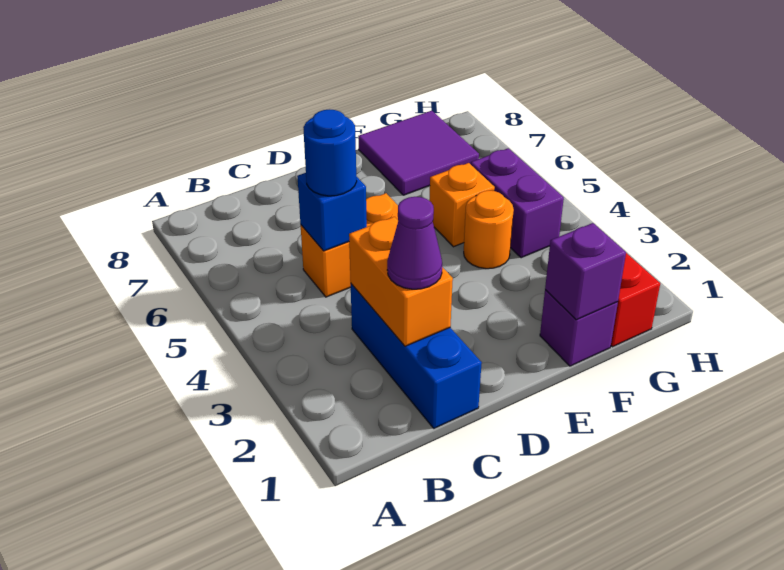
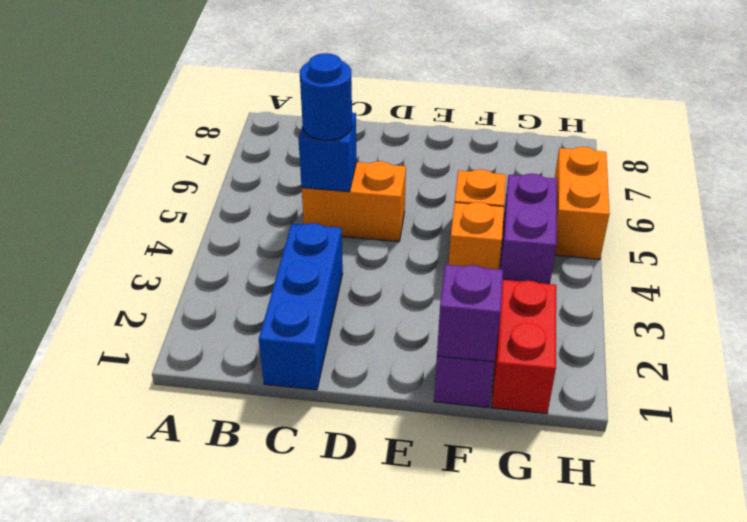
orange 1x2 brick [349,217,453,346] -> orange 1x2 brick moved to [555,147,610,259]
purple 1x1 cone [387,197,442,289] -> none
orange 1x1 round brick [464,191,514,269] -> orange 1x1 brick [449,202,504,269]
purple 2x2 tile [358,111,479,195] -> none

